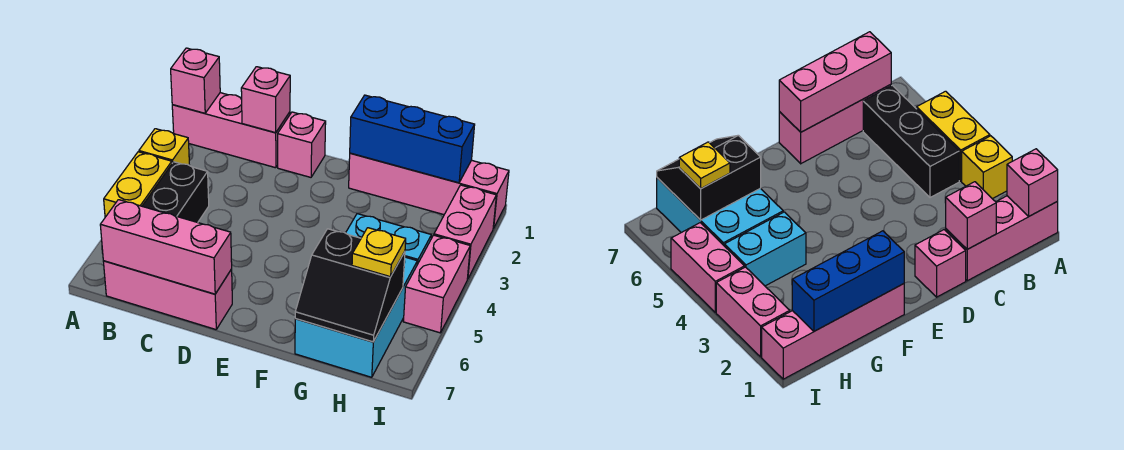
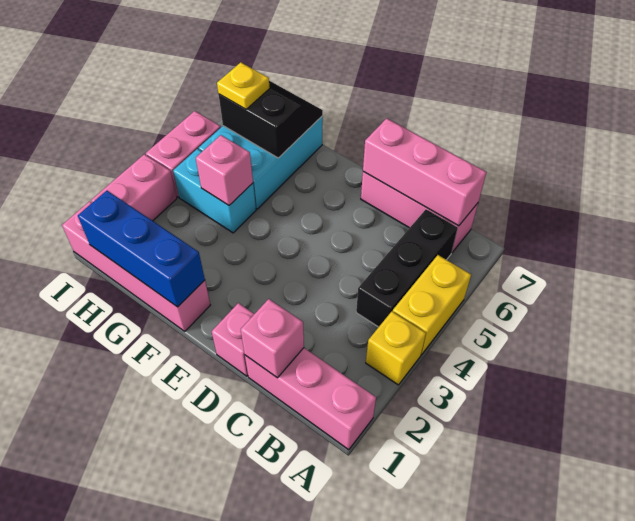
pink 1x1 brick [171,48,220,113] -> pink 1x1 brick moved to [196,135,253,205]

